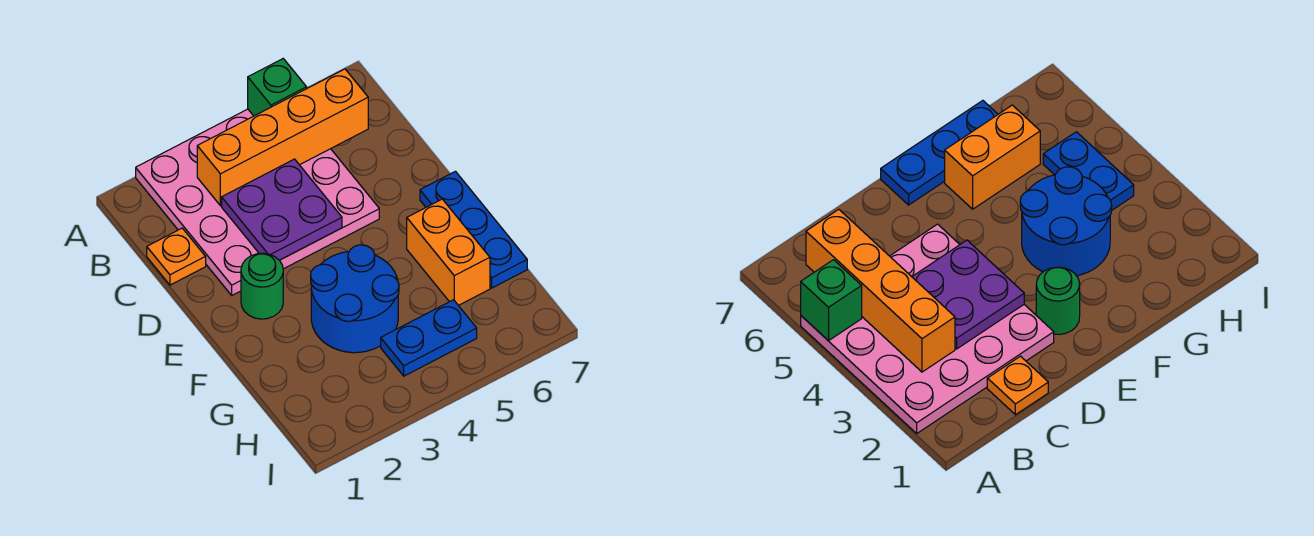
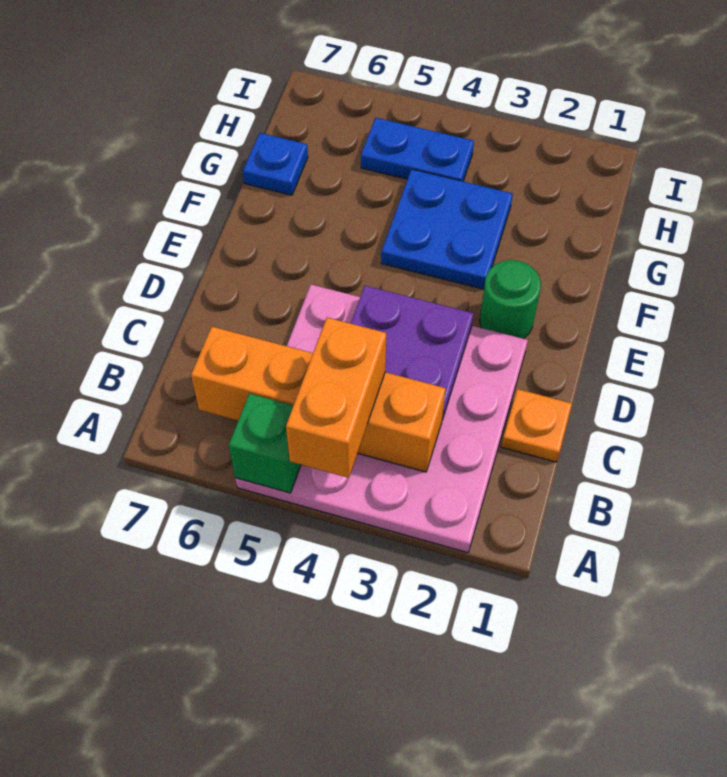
blue 1x3 plate [420,171,527,288] -> blue 1x1 plate [243,133,308,195]
blue 2x2 round brick [311,245,399,353] -> blue 2x2 plate [381,169,513,289]
orange 1x2 brick [407,199,490,306] -> orange 1x2 brick moved to [286,318,386,478]

